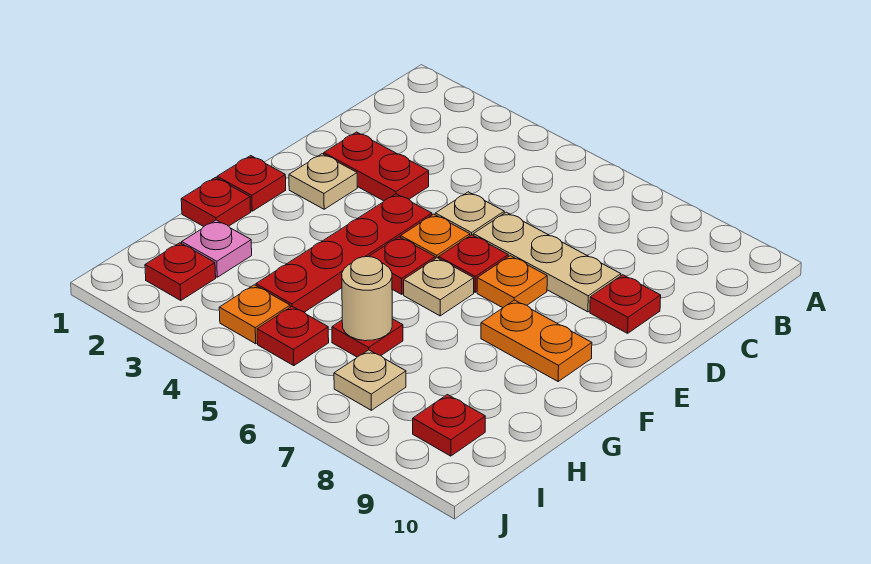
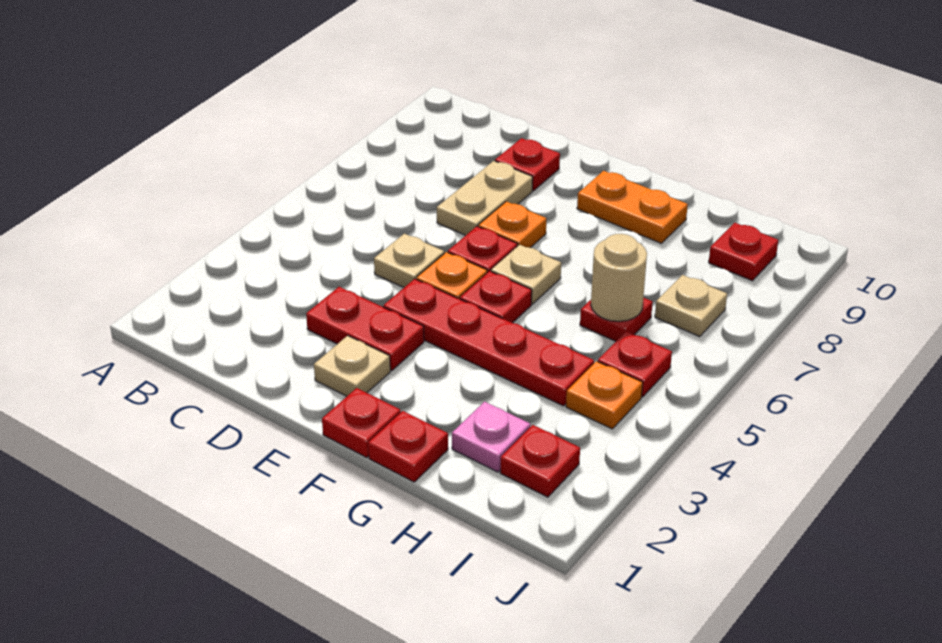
red 1x2 plate [324,132,429,201] -> red 1x2 plate turned to [306,287,424,370]
tan 1x3 plate [473,212,621,312] -> tan 1x2 plate [437,161,533,235]
orange 1x2 plate [481,300,592,381] -> orange 1x2 plate turned to [577,171,688,243]

